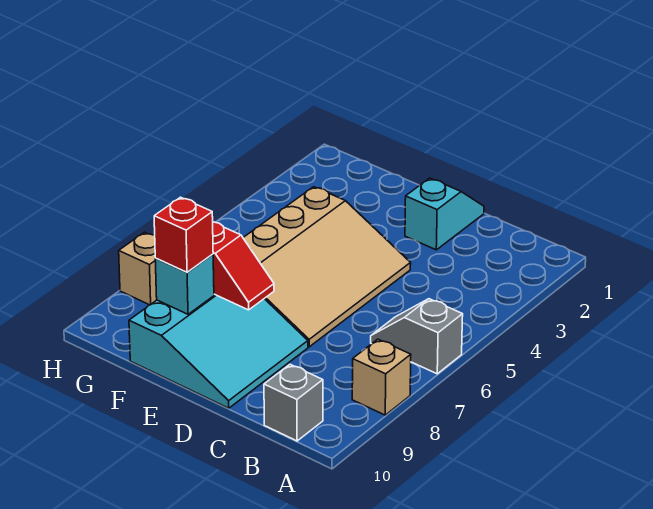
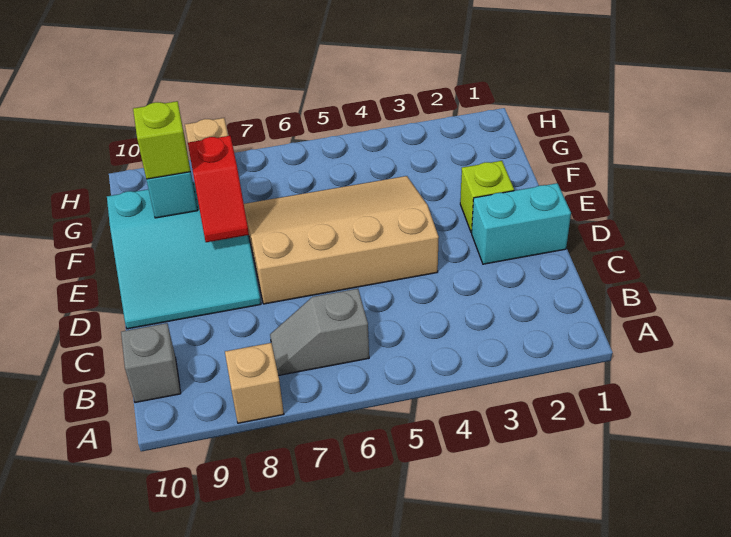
grey 1x2 slope [371,299,463,374] -> grey 1x2 slope turned to [270,289,369,376]
cyan 1x2 slope [405,178,484,250] -> cyan 1x2 brick [472,183,571,264]
tan 3x4 slope [243,187,411,347] -> tan 3x4 slope turned to [244,176,439,304]
none -> lime 1x1 brick [460,161,514,233]
red 1x1 brick [154,197,213,272] -> lime 1x1 brick [133,101,190,179]

